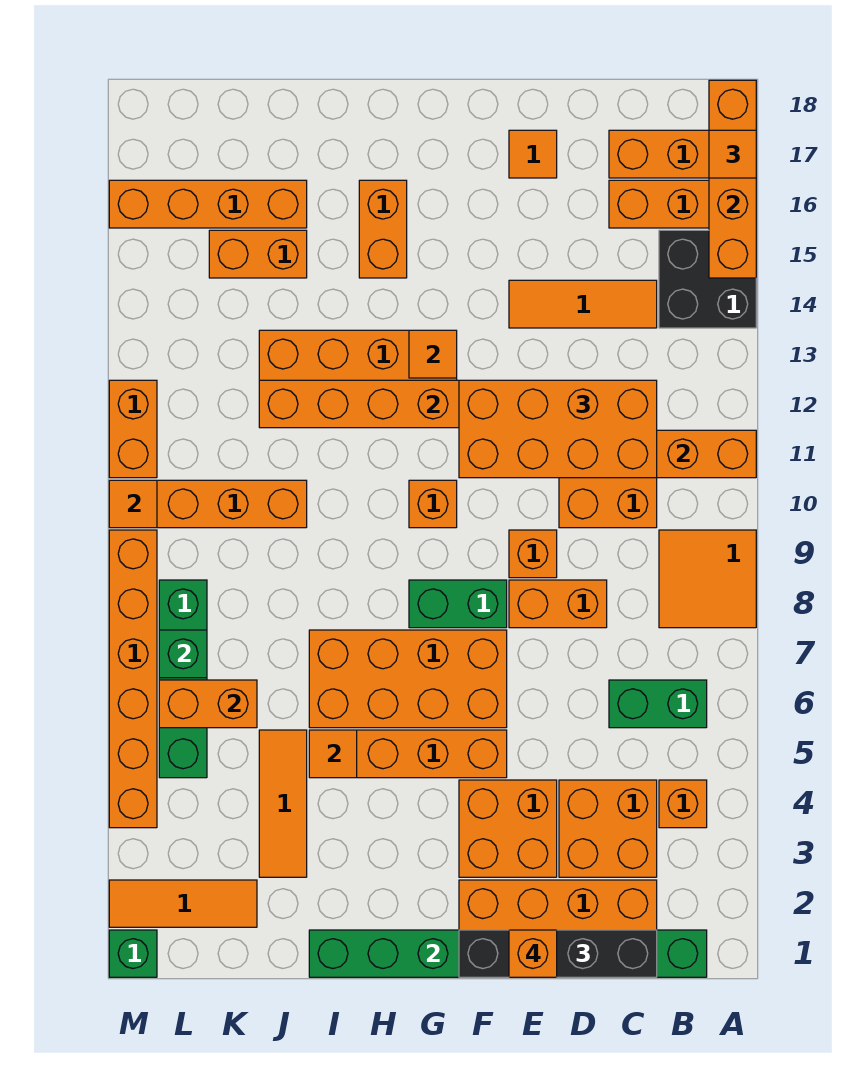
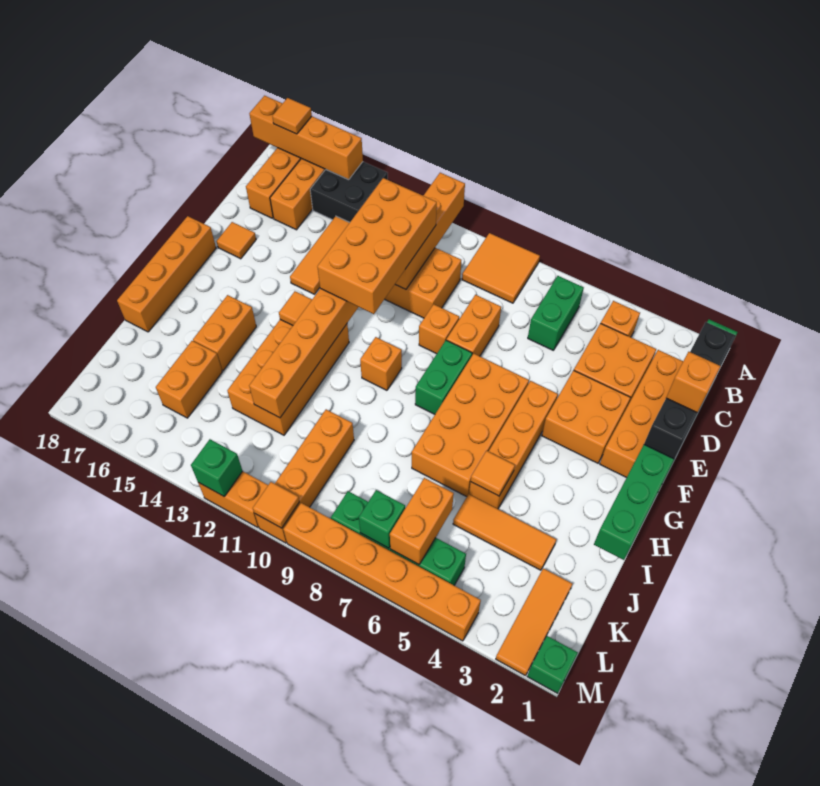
orange 1x2 brick [359,180,407,278] -> orange 1x2 brick turned to [193,295,256,371]
orange 1x4 brick [109,180,307,228] -> orange 1x4 brick moved to [117,216,216,332]
none -> green 1x1 brick [191,439,242,497]

